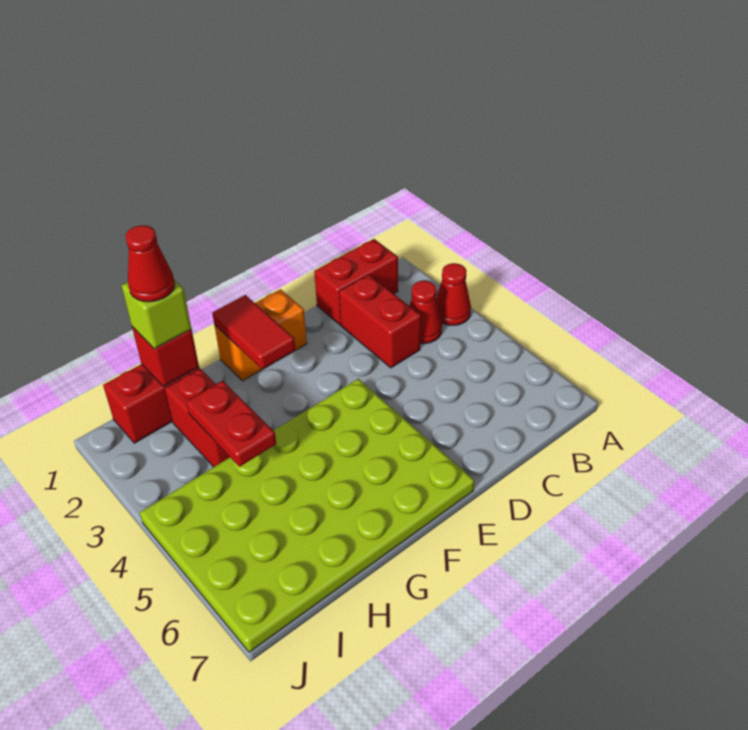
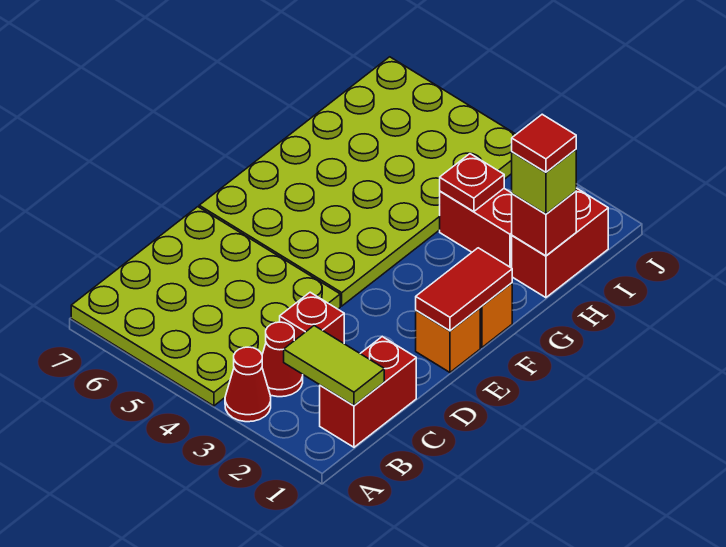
none -> lime 4x4 plate [71,207,340,406]
none -> lime 1x2 tile [284,326,384,406]
red 1x2 brick [339,275,421,368] -> red 1x1 brick [280,292,344,343]
red 1x2 tile [212,295,295,369] -> red 1x2 tile turned to [416,248,512,331]
red 1x1 cone [126,225,175,302] -> red 1x1 tile [512,114,576,172]
red 1x2 plate [186,381,276,467] -> red 1x1 plate [440,154,504,212]

